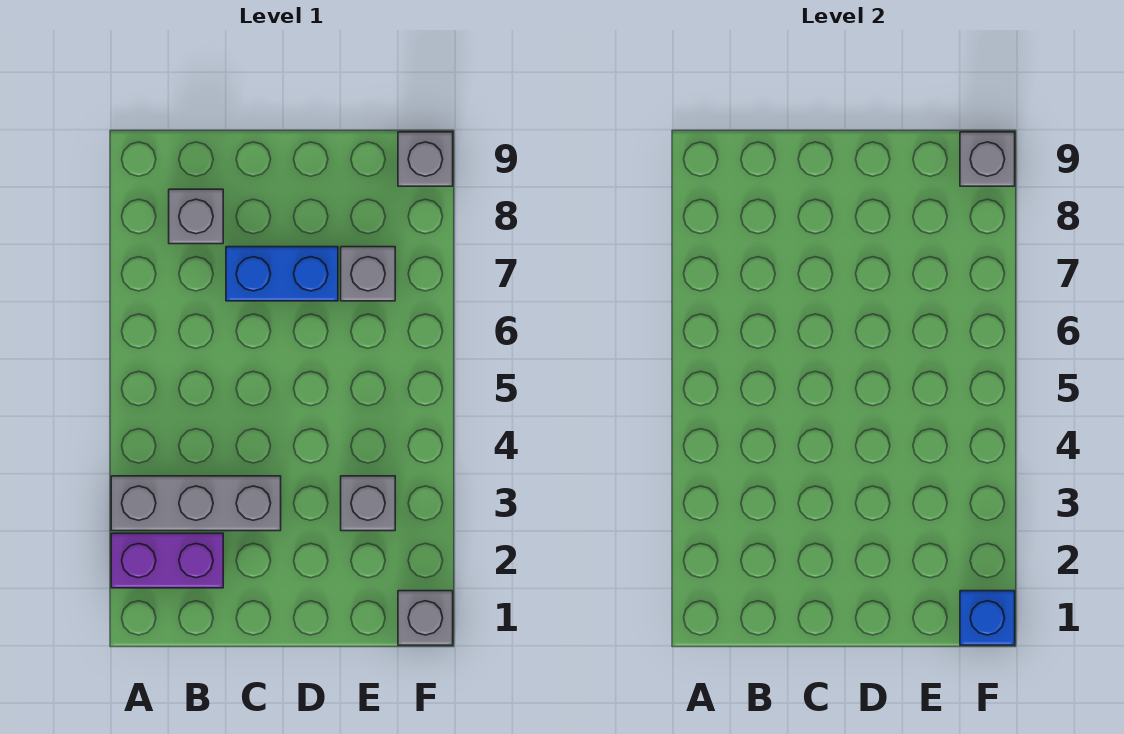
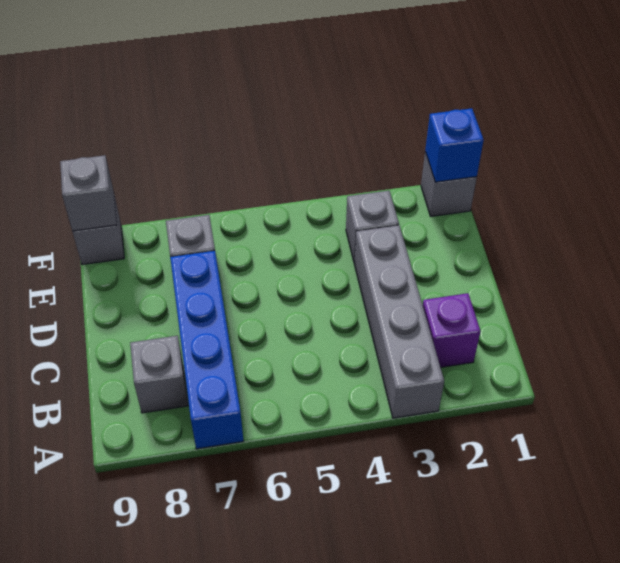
purple 1x2 brick [111,533,223,588] -> purple 1x1 brick [423,293,481,367]
grey 1x3 brick [111,476,281,531] -> grey 1x4 brick [354,225,444,418]
blue 1x2 brick [226,247,338,301] -> blue 1x4 brick [170,251,244,449]

